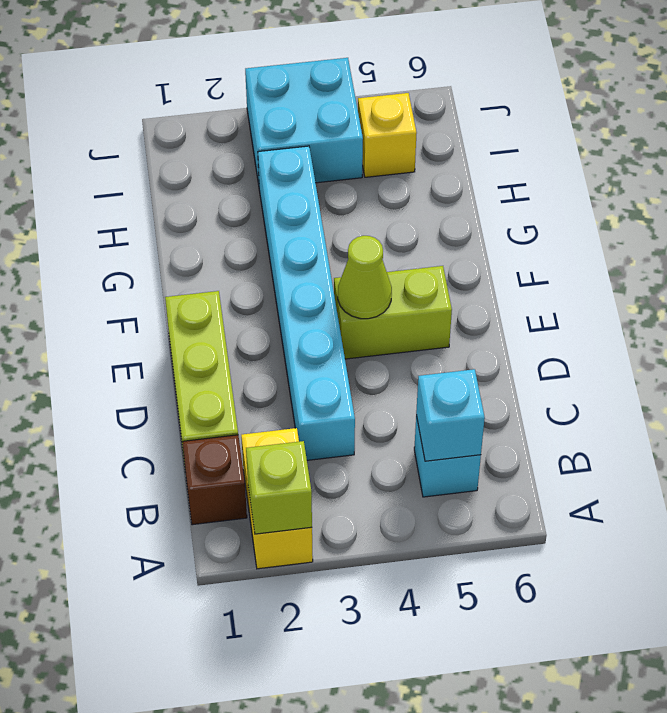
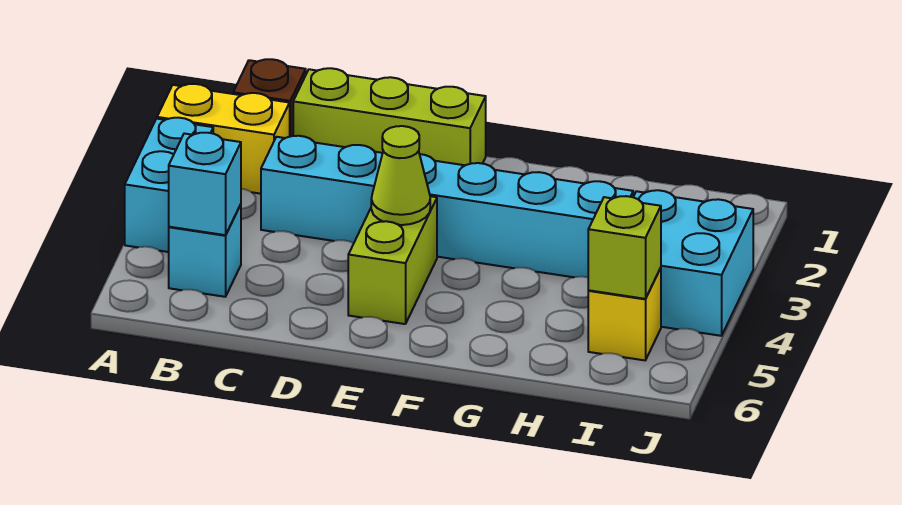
lime 1x1 brick [246,441,312,534] -> lime 1x1 brick moved to [588,196,661,299]
none -> cyan 1x2 brick [125,118,213,252]

